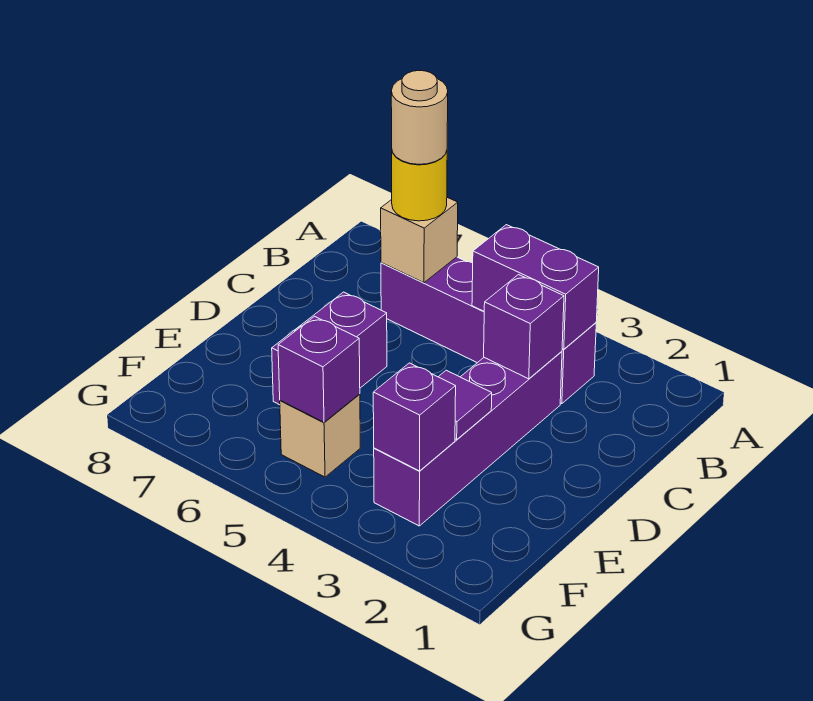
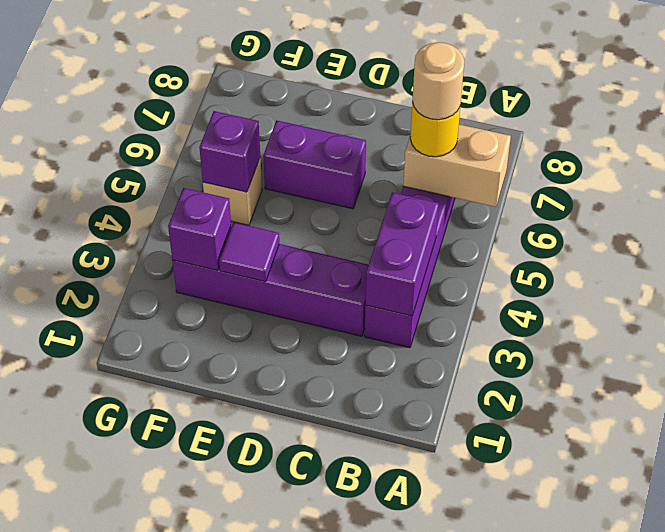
tan 1x1 brick [381,197,458,283] -> tan 1x2 brick [403,124,511,207]
purple 1x1 brick [484,275,564,379] -> none

